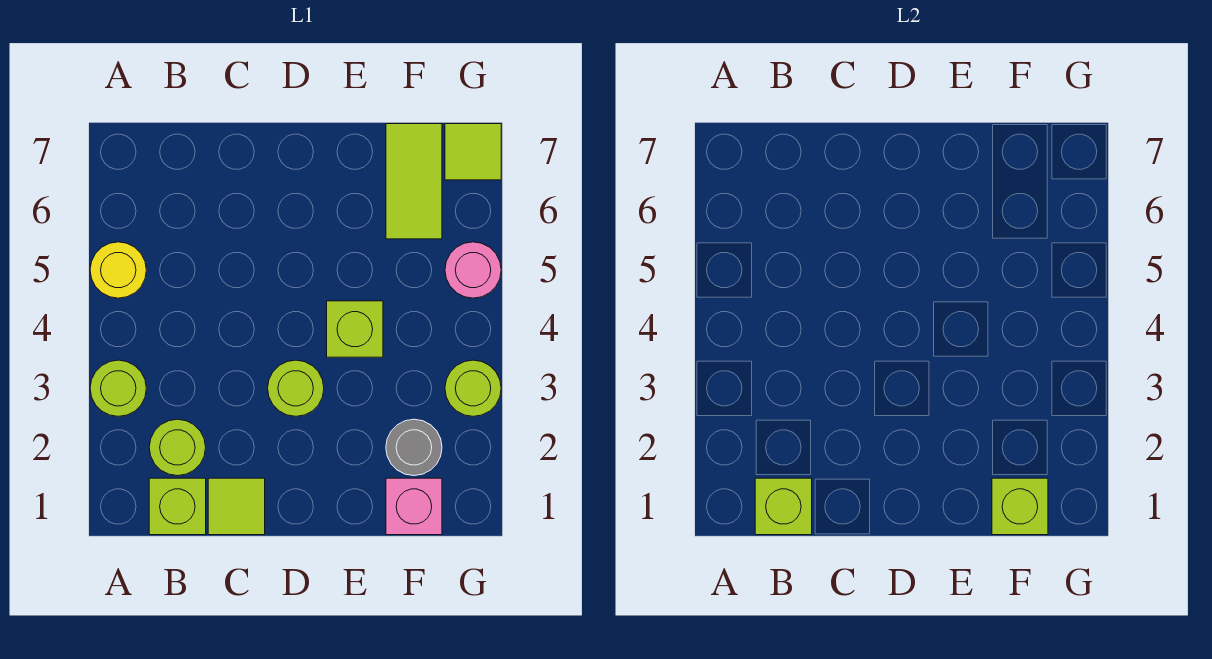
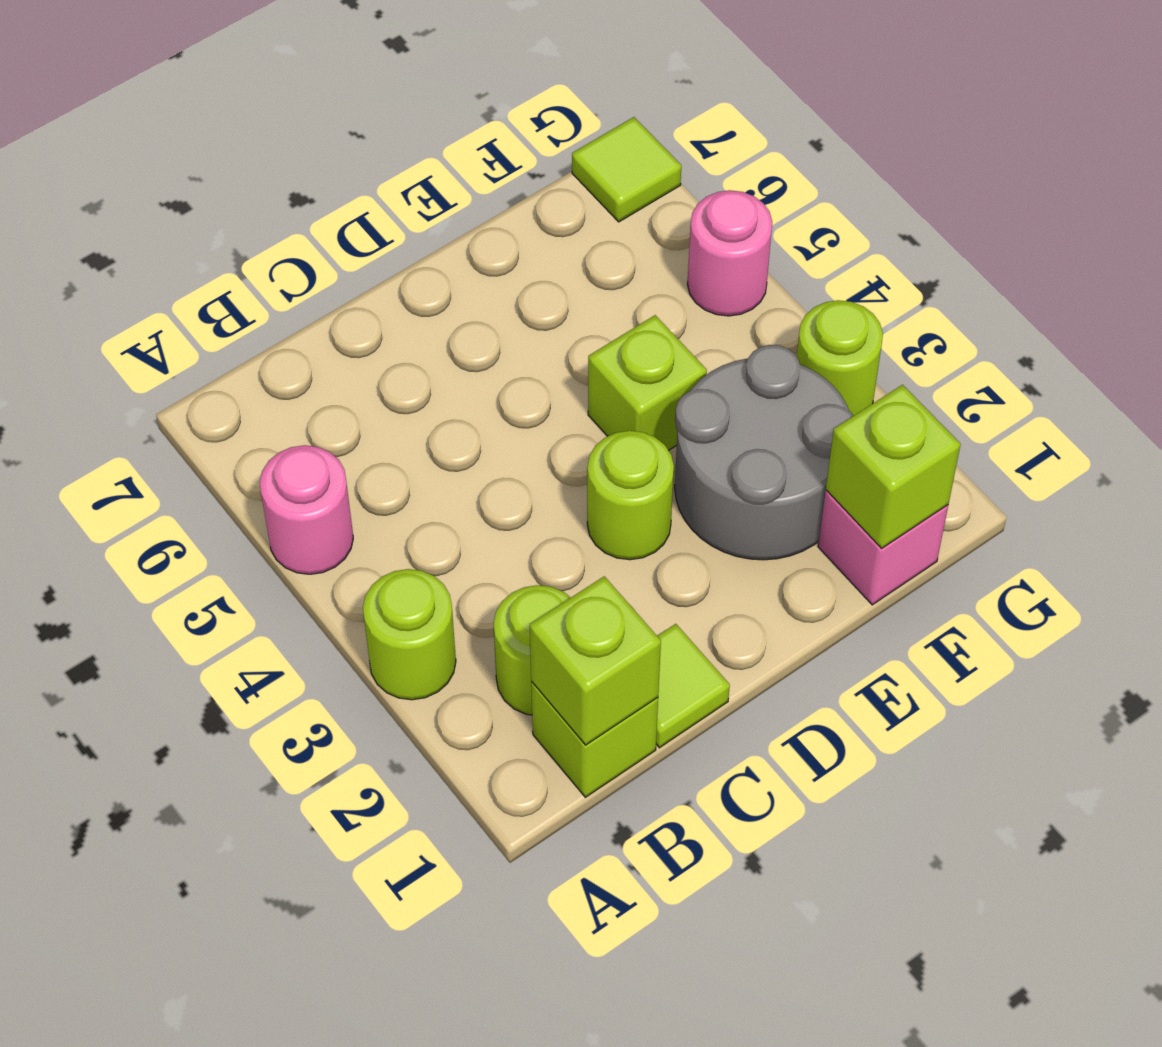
yellow 1x1 round brick [90,242,146,298] -> pink 1x1 round brick [260,445,353,574]
grey 1x1 round brick [386,419,442,476] -> grey 2x2 round brick [675,345,853,560]
lime 1x2 tile [386,124,442,239] -> none

